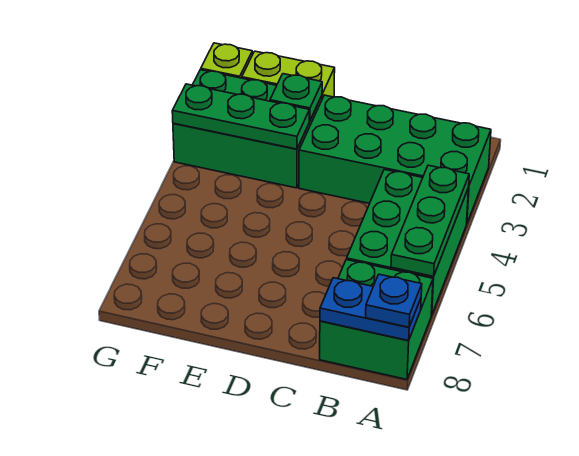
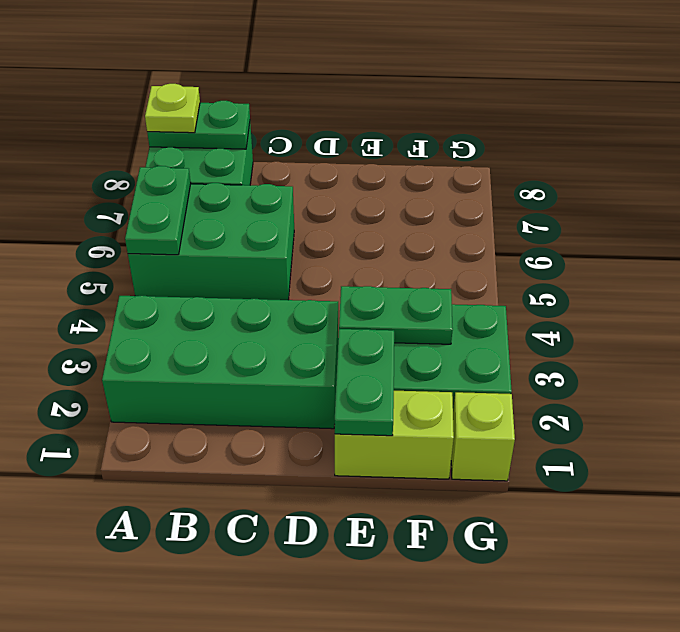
green 2x3 brick [347,169,469,315] -> green 2x3 brick turned to [128,183,294,300]
green 1x3 plate [391,165,469,276] -> green 1x2 plate [125,166,191,255]
blue 1x2 plate [320,278,421,341] -> green 1x2 plate [147,101,250,149]
blue 1x1 plate [366,274,422,327] -> lime 1x1 plate [145,84,200,133]
green 1x1 plate [270,74,322,121] -> green 1x2 plate [334,329,394,436]
green 1x3 plate [172,84,309,149] -> green 1x2 plate [339,286,453,344]

